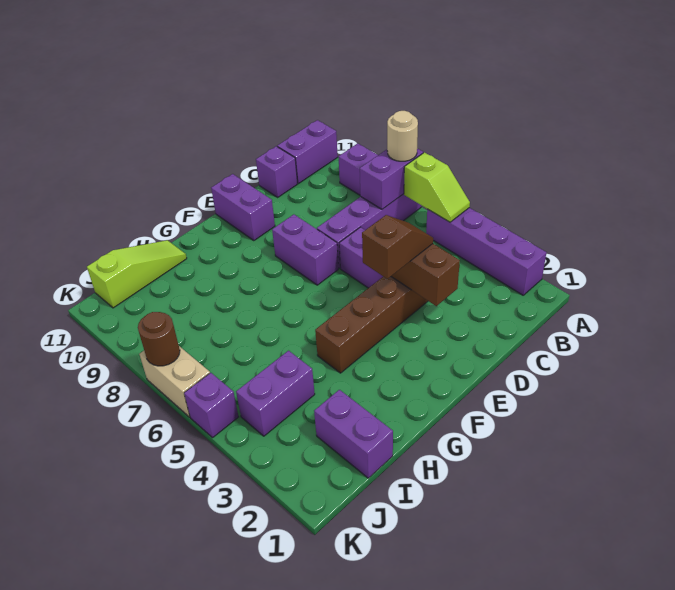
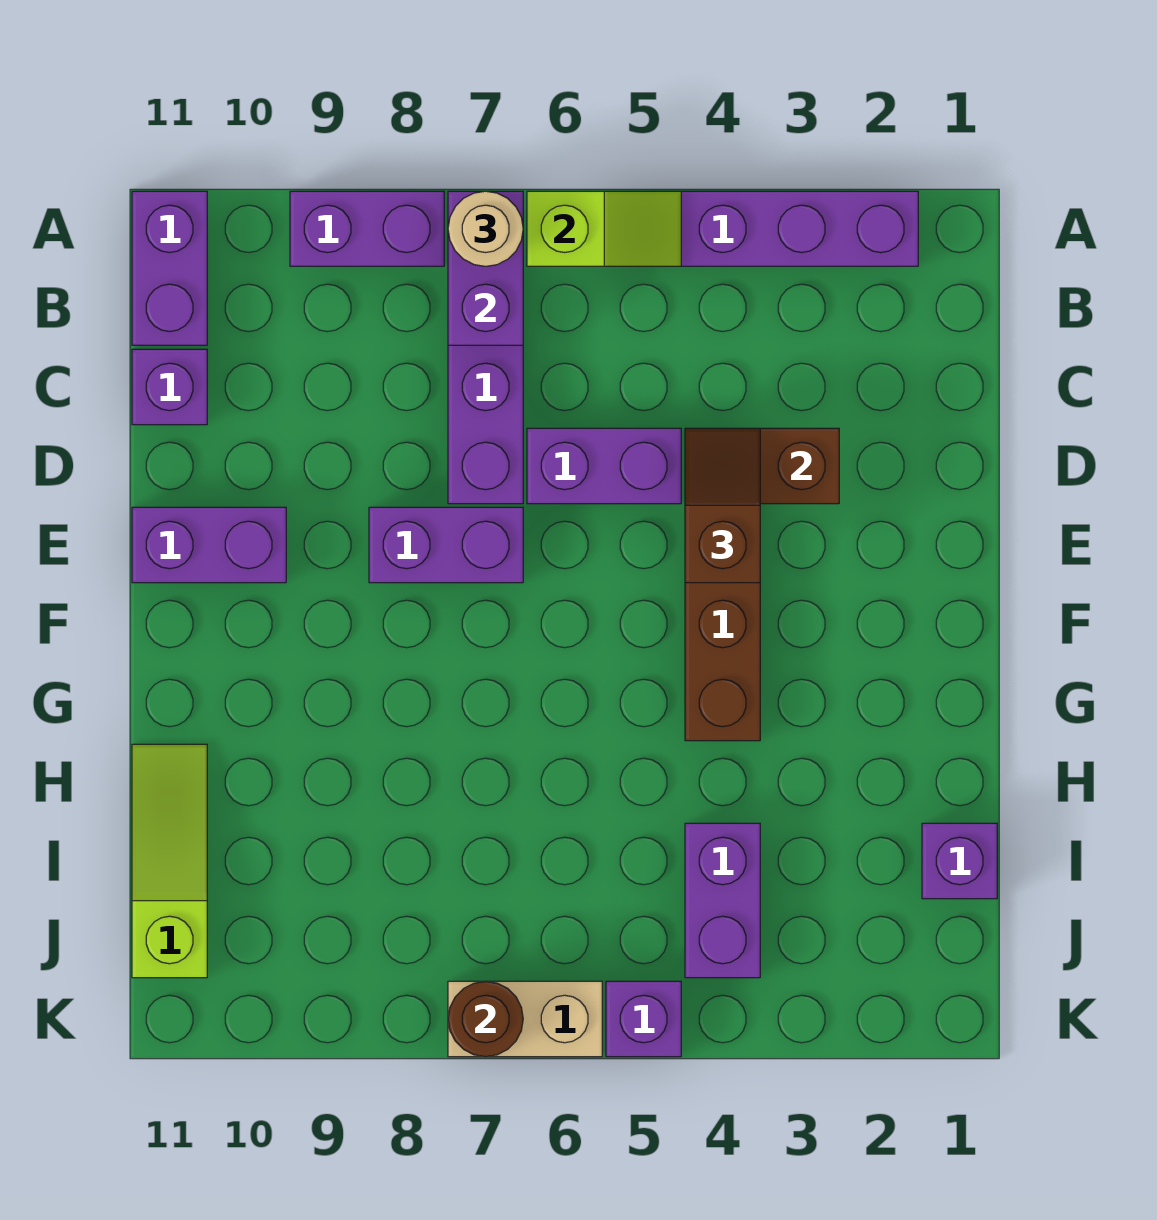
purple 1x2 brick [314,390,393,478] -> purple 1x1 brick [922,823,997,899]

